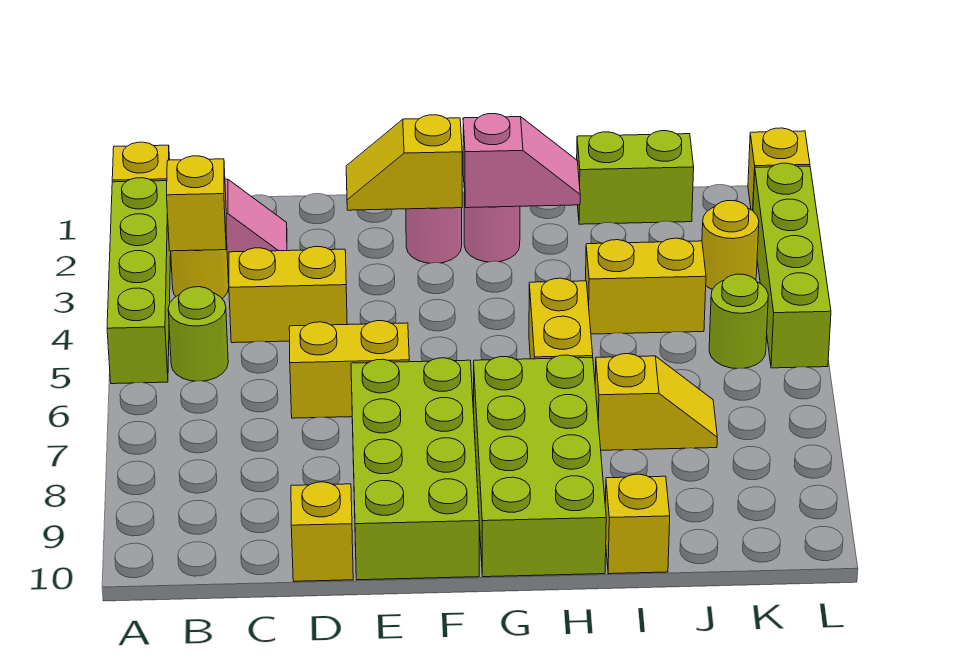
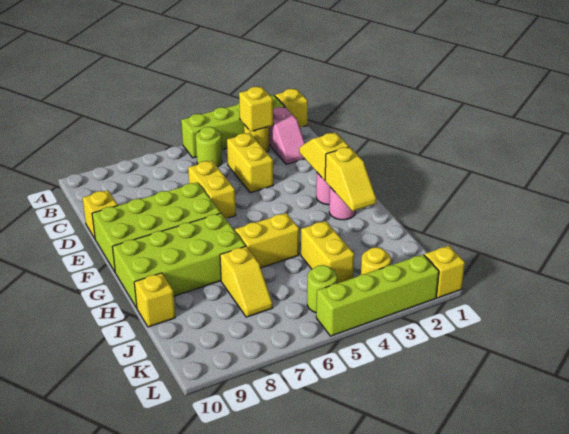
pink 1x2 slope [463,114,580,208] -> yellow 1x2 slope [325,147,376,211]
lime 1x2 brick [577,131,694,224] -> none

